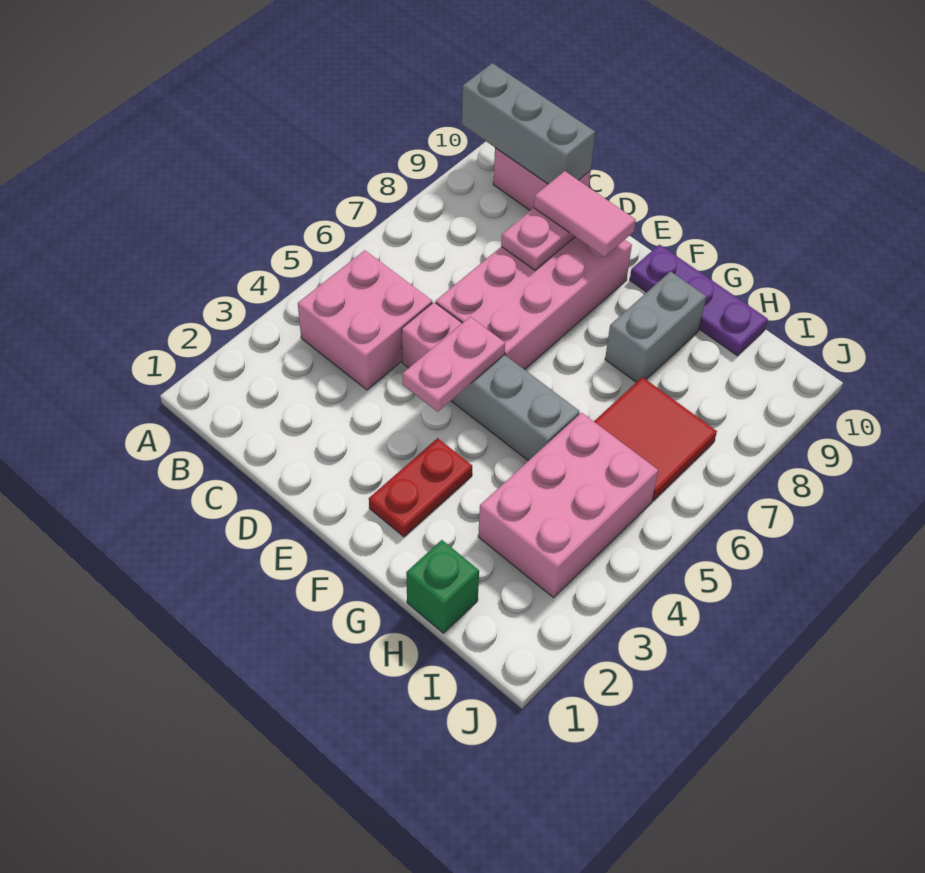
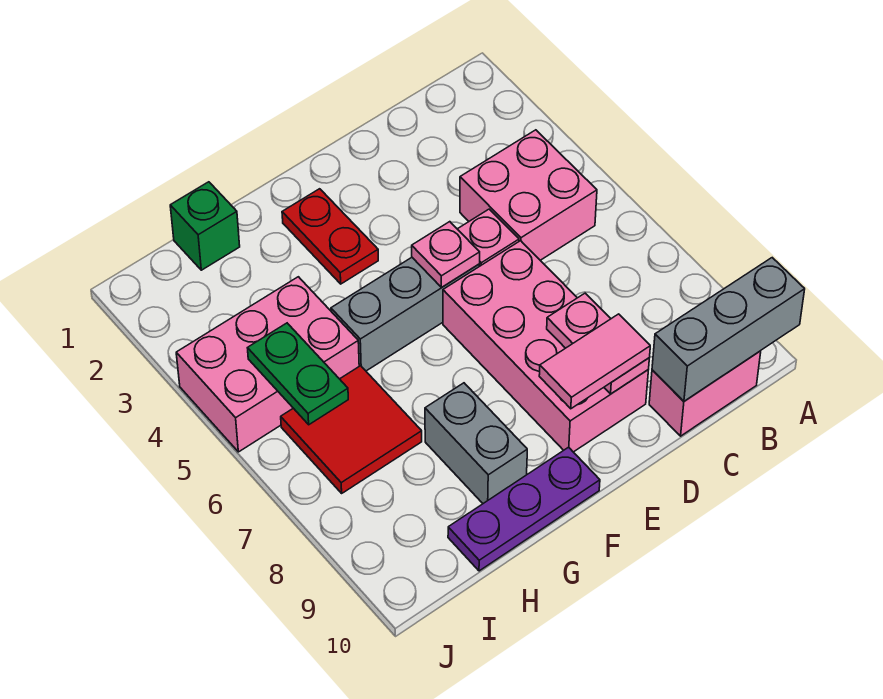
pink 1x2 plate [403,317,505,412] -> pink 1x1 plate [412,222,480,287]
pink 2x3 brick [478,413,658,598] -> pink 2x3 brick turned to [176,277,359,452]
none -> green 1x2 plate [248,323,348,425]

